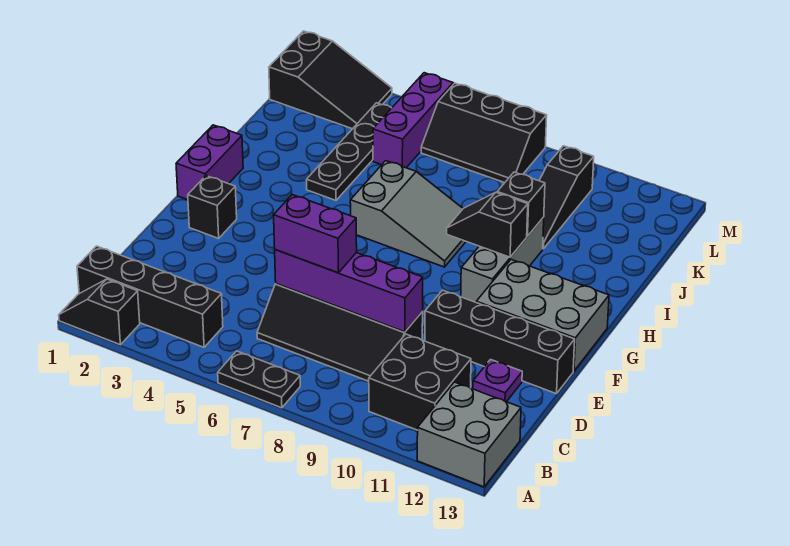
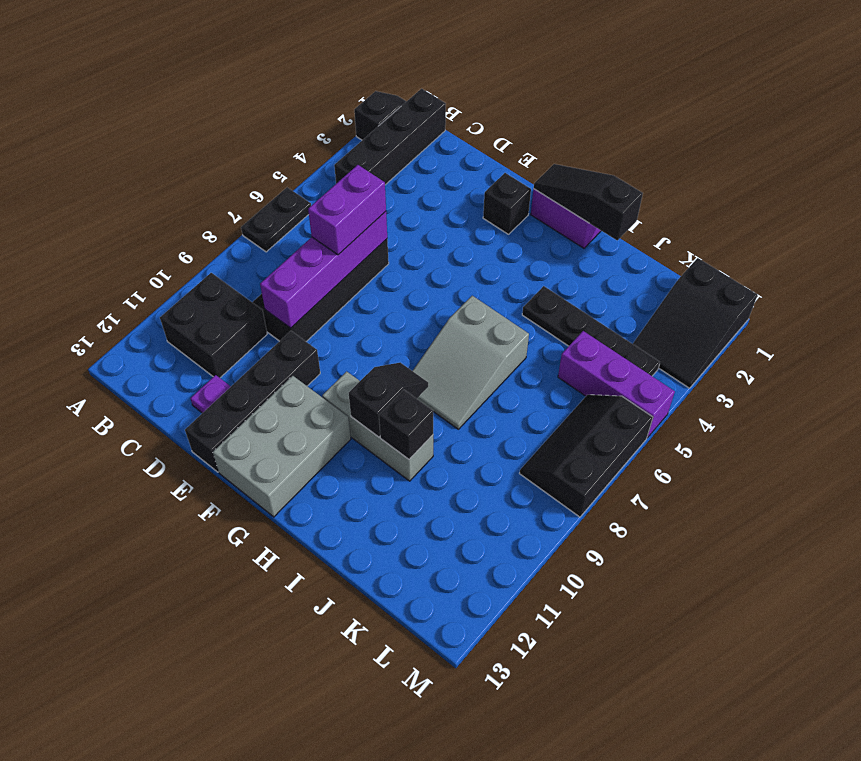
grey 2x2 brick [417,382,521,487] -> none
black 1x3 slope [539,146,594,249] -> black 1x3 slope moved to [534,164,643,240]

